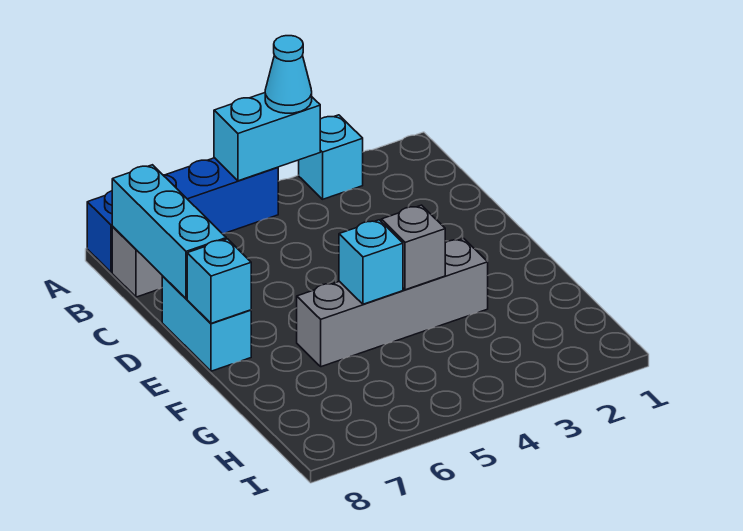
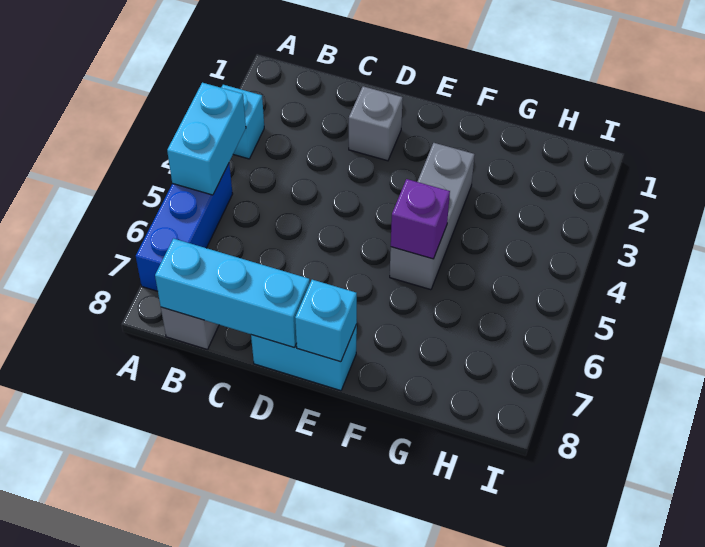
cyan 1x1 cone [265,36,312,113] -> none
blue 1x4 brick [87,158,278,272] -> blue 1x3 brick [136,164,233,291]
grey 1x4 brick [297,238,488,367] -> grey 1x3 brick [390,143,475,290]
grey 1x1 brick [381,205,445,290] -> grey 1x1 brick moved to [349,86,403,161]
cyan 1x1 brick [339,220,403,304] -> purple 1x1 brick [391,179,450,259]

